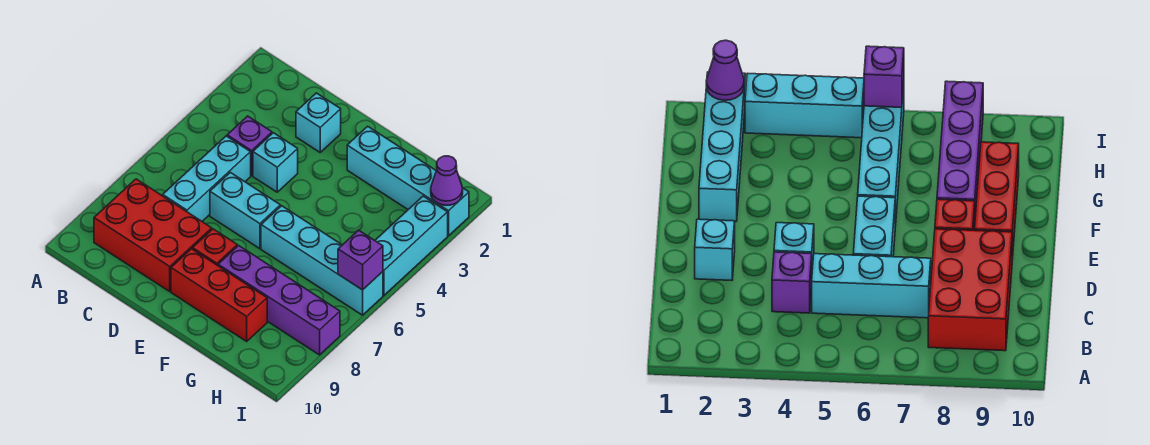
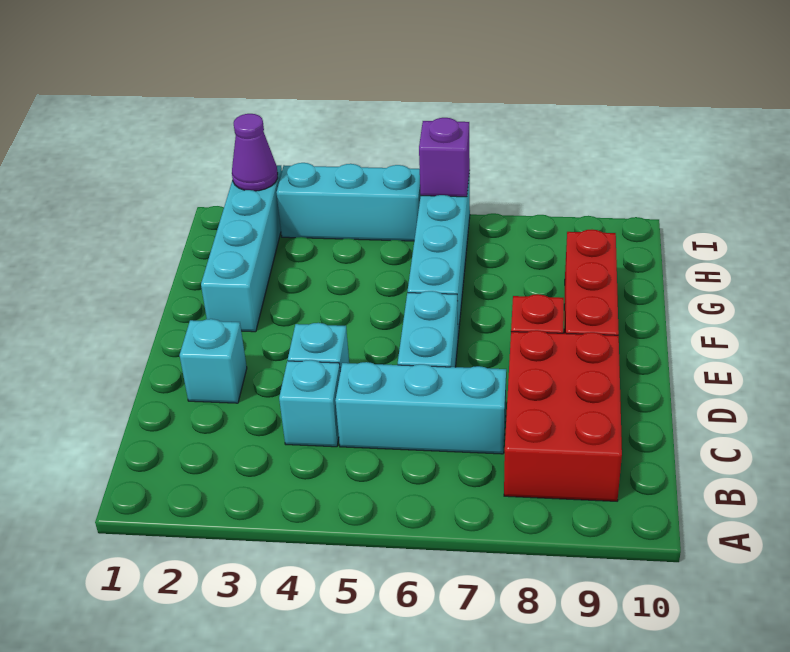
purple 1x1 brick [227,116,272,176] -> cyan 1x1 brick [279,360,340,447]
purple 1x4 brick [218,245,340,355] -> none

